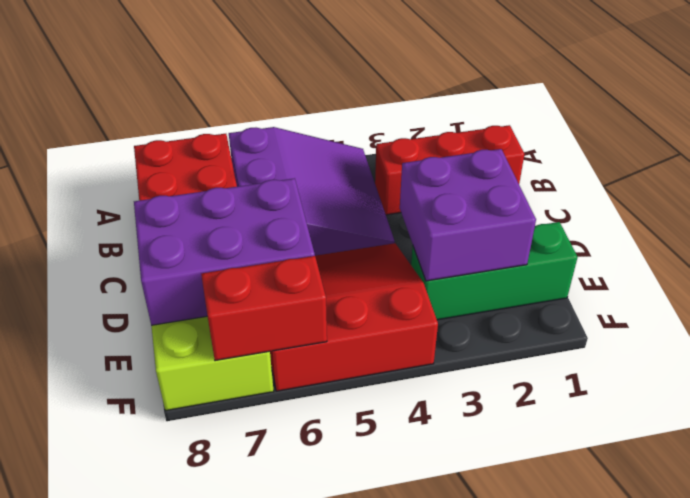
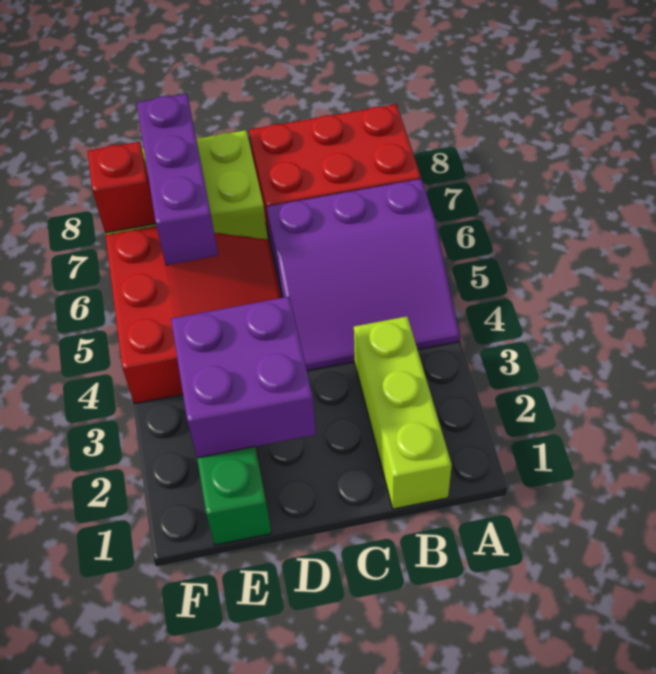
red 1x3 brick [375,125,524,215] -> lime 1x3 brick [354,316,452,509]
purple 2x3 brick [134,178,315,325] -> purple 1x3 brick [137,94,218,265]
red 1x2 brick [201,256,327,361] -> red 1x1 brick [87,142,156,233]

